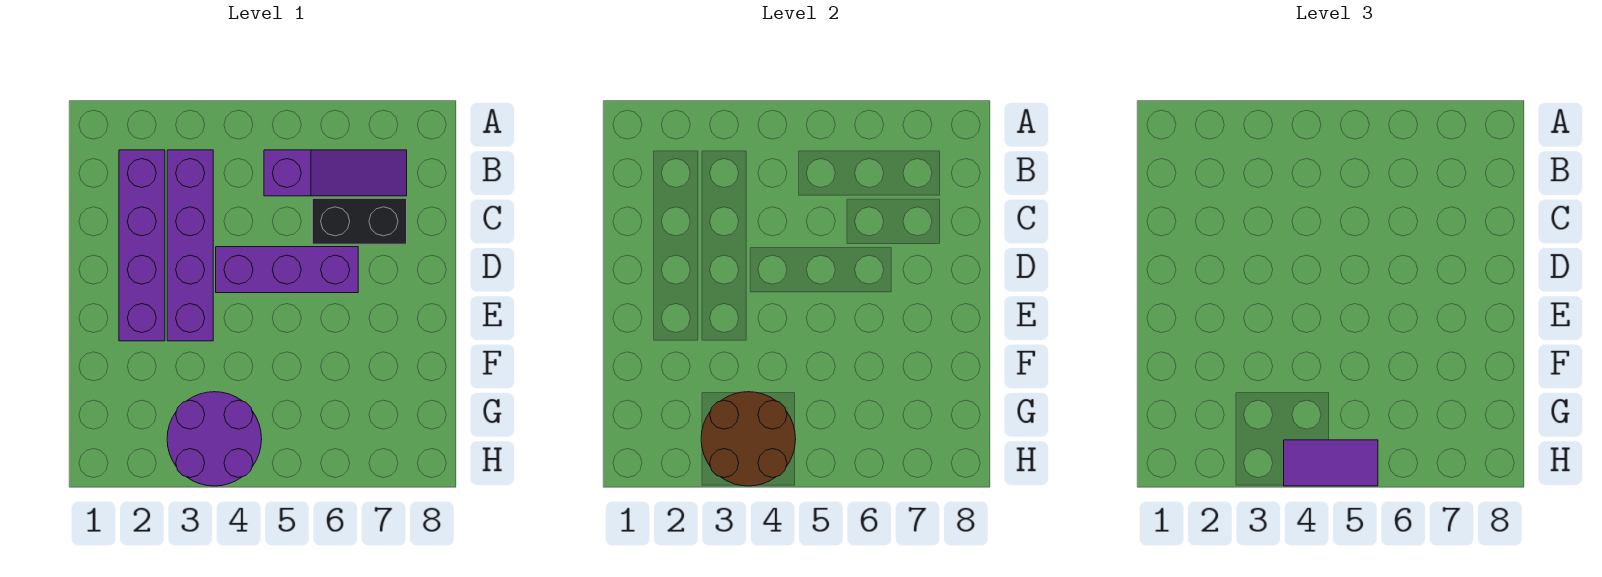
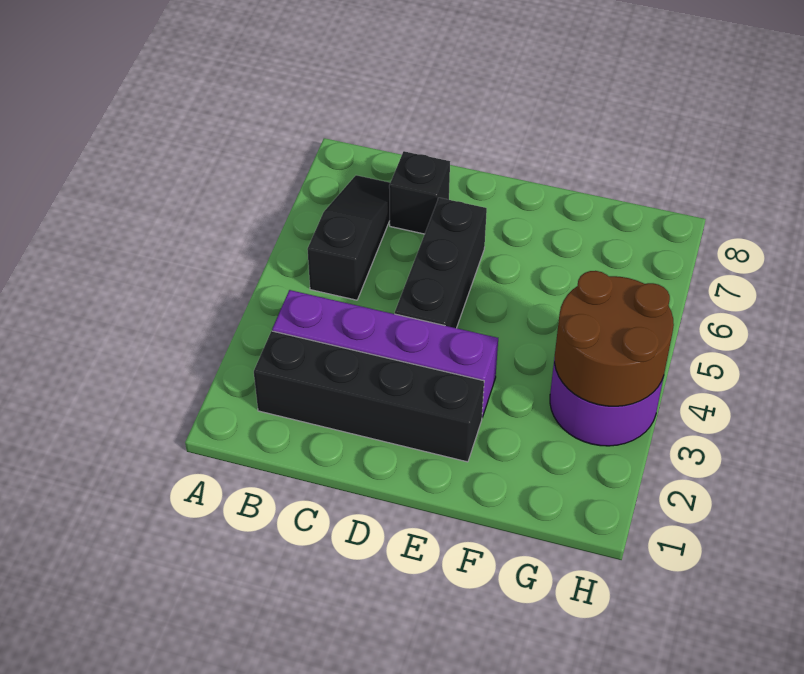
purple 1x4 brick [119,150,165,341] -> black 1x4 brick [254,331,484,462]
purple 1x3 slope [264,150,407,196] -> black 1x3 slope [307,175,390,300]
black 1x2 brick [312,198,407,244] -> black 1x1 brick [389,151,450,234]
purple 1x3 brick [216,247,358,293] -> black 1x3 brick [395,198,487,328]
purple 1x2 tile [1284,440,1378,486] -> none

